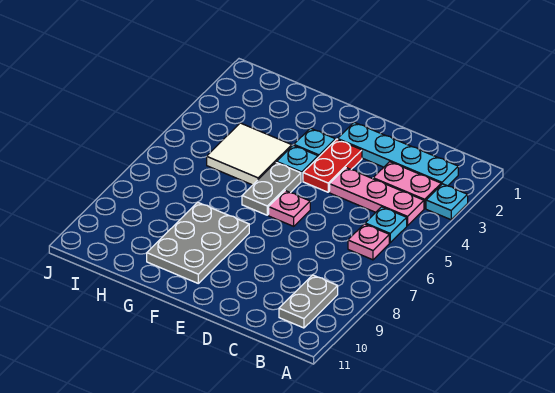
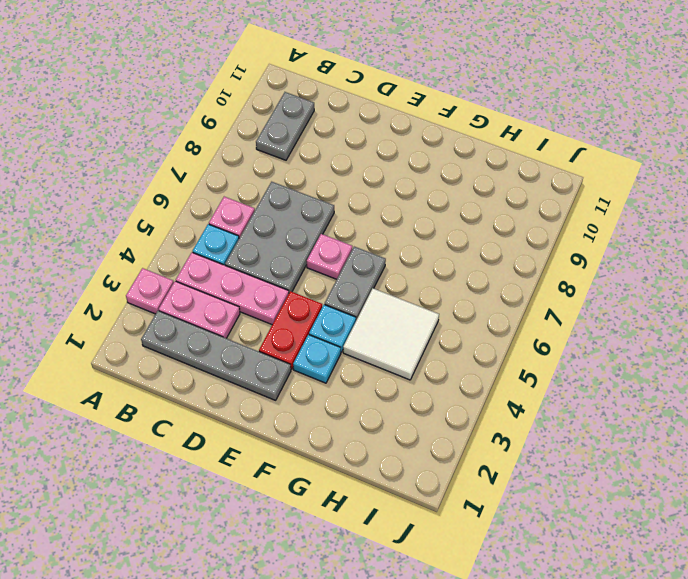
cyan 1x1 plate [426,184,468,220] -> pink 1x1 plate [126,268,174,314]
cyan 1x4 plate [338,122,458,186] -> grey 1x4 plate [141,311,291,400]
grey 2x3 plate [147,202,249,283] -> grey 2x3 plate moved to [225,182,334,293]

